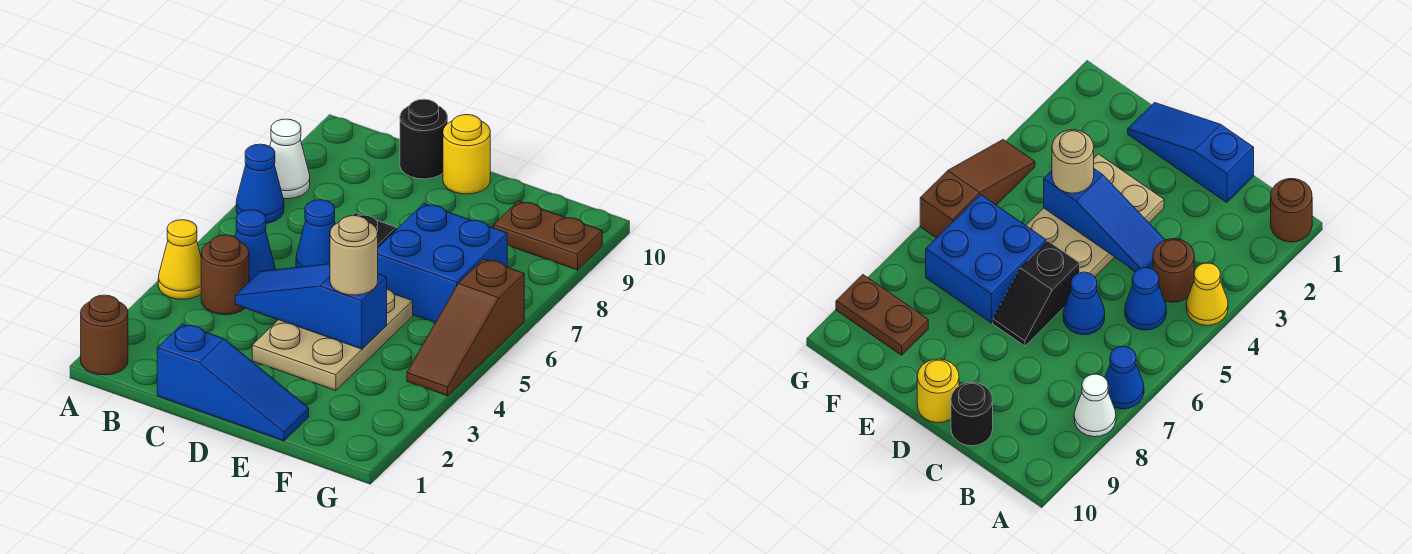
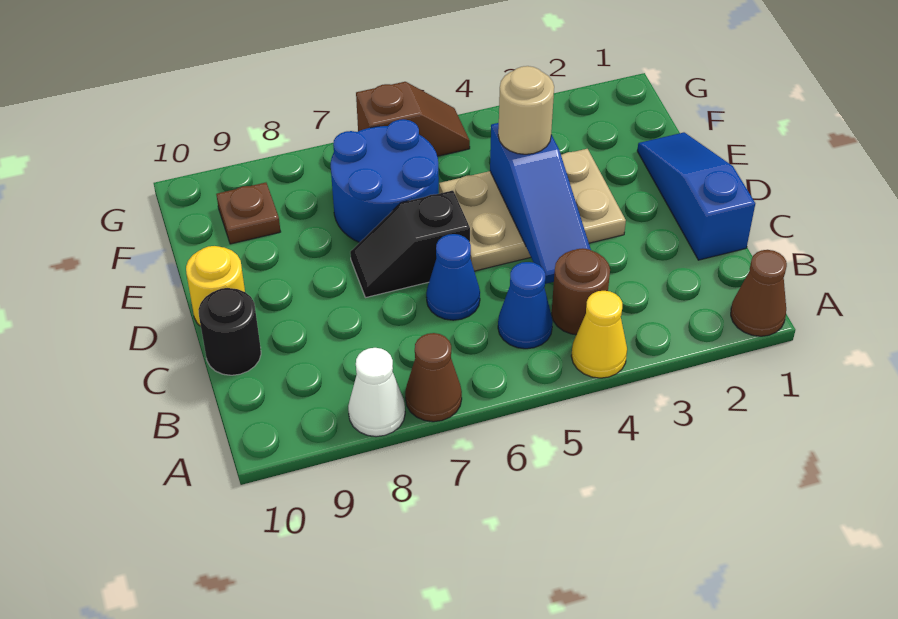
brown 1x1 round brick [81,295,128,375] -> brown 1x1 cone [731,250,787,336]
blue 1x1 cone [236,144,284,223] -> brown 1x1 cone [405,333,462,422]
blue 2x2 brick [378,204,507,323] -> blue 2x2 round brick [331,119,439,243]
brown 1x2 plate [494,201,602,270] -> brown 1x1 plate [216,183,281,244]
brown 1x3 slope [407,259,524,396] -> brown 1x2 slope [356,82,470,156]

